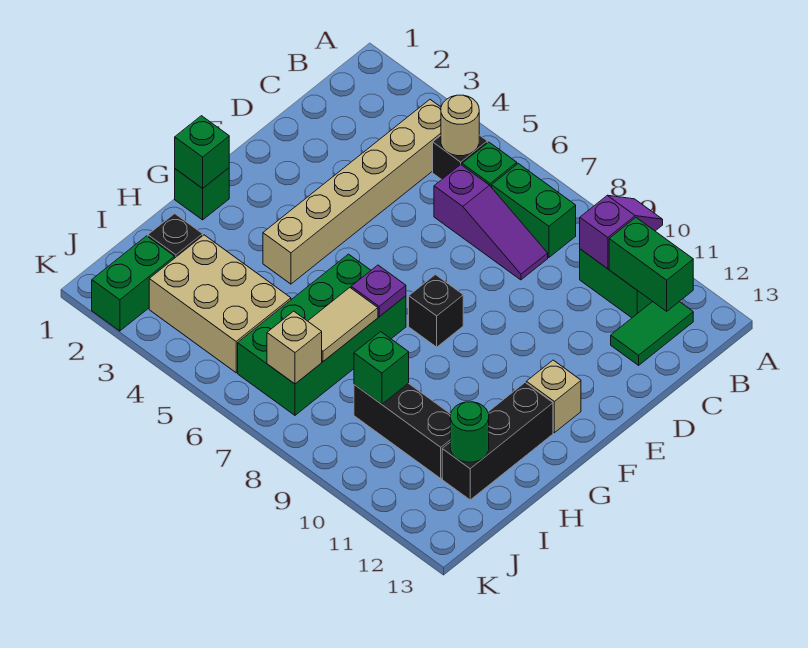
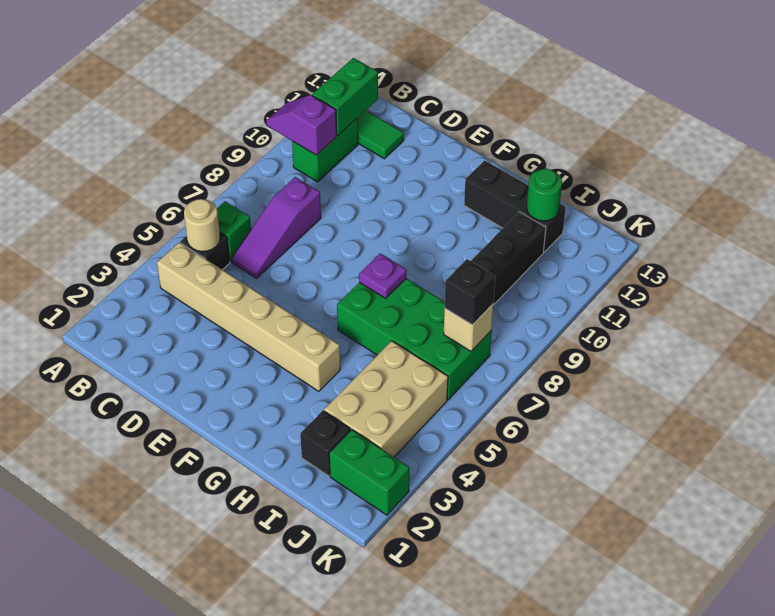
green 1x2 brick [492,164,576,257] -> none
purple 1x3 slope [434,165,548,280] -> purple 1x3 slope turned to [232,177,321,278]
black 1x1 brick [409,275,463,347] -> black 1x1 brick moved to [445,259,495,325]
tan 1x1 brick [526,360,581,433] -> none
green 1x1 brick [175,168,229,220] -> none
green 1x1 brick [175,116,229,188] -> none
tan 1x2 tile [308,288,378,361] -> none
green 1x1 brick [354,332,409,404] -> none

